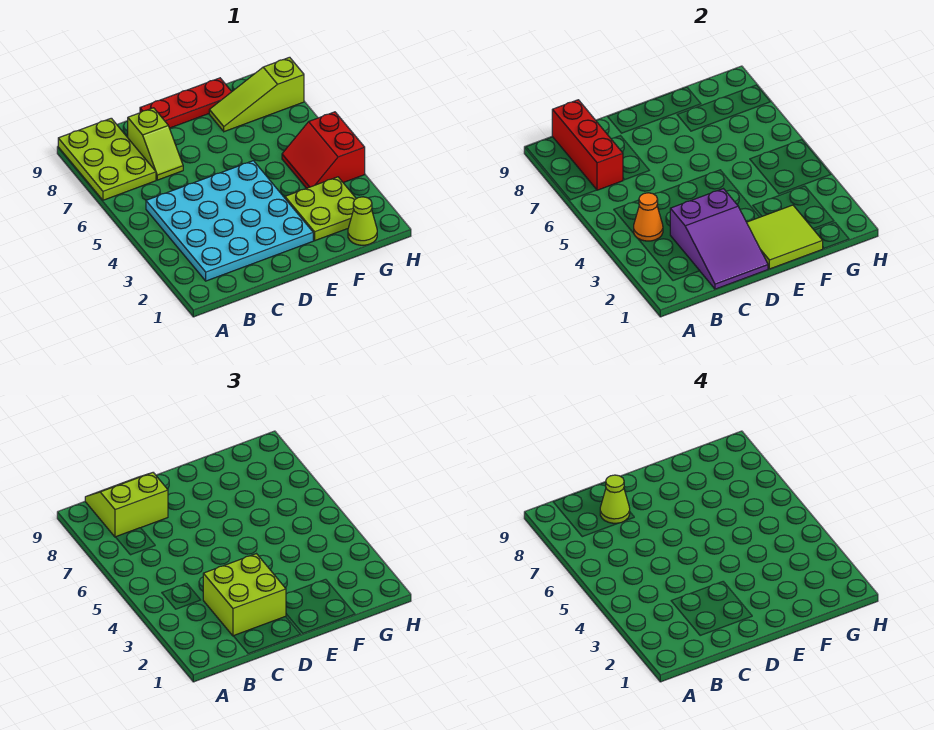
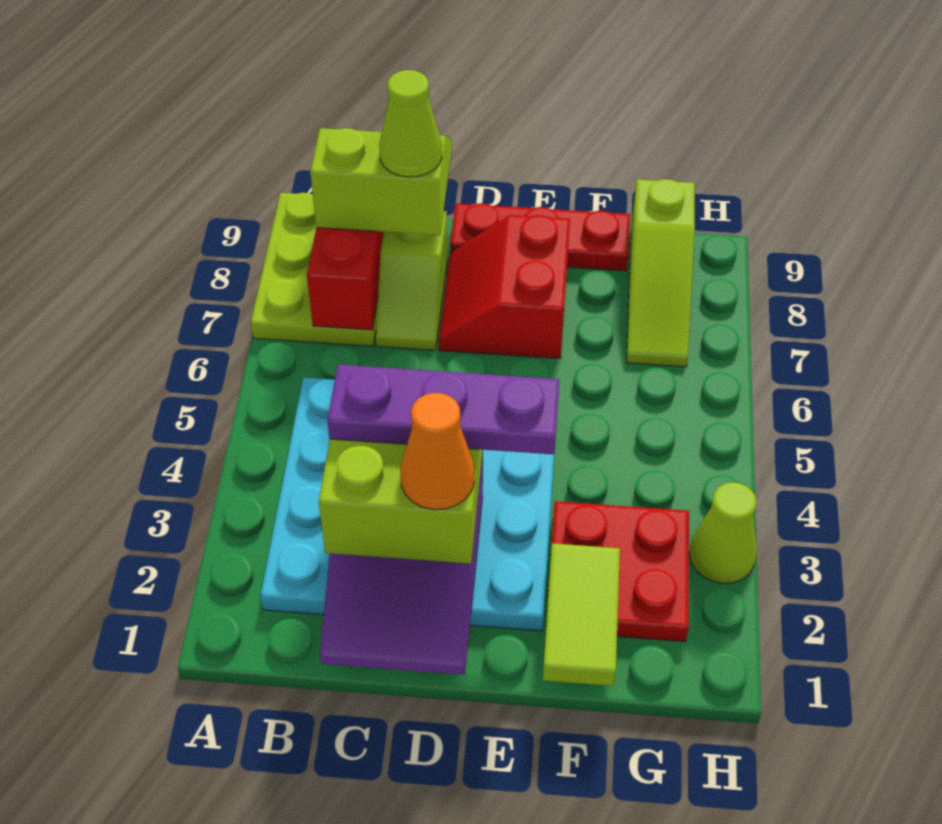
orange 1x1 cone [634,193,663,241] -> orange 1x1 cone moved to [400,393,474,510]
none -> purple 1x3 plate [327,365,559,454]
lime 2x2 tile [747,205,823,269] -> lime 1x2 tile [543,543,620,686]
lime 2x2 plate [285,177,356,241] -> red 2x2 plate [546,501,689,642]
lime 1x3 slope [209,57,304,132] -> lime 1x3 slope turned to [627,179,695,367]
lime 1x1 cone [348,197,377,245] -> lime 1x1 cone moved to [689,482,757,583]
red 2x2 slope [282,112,365,188] -> red 2x2 slope moved to [439,215,570,359]

